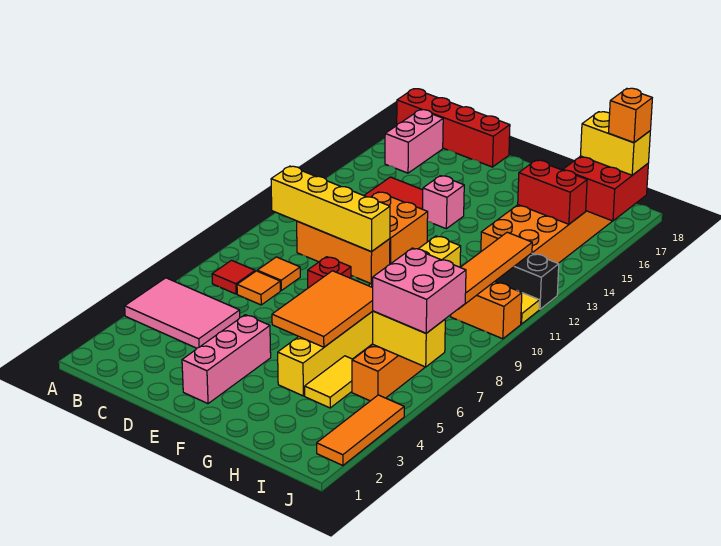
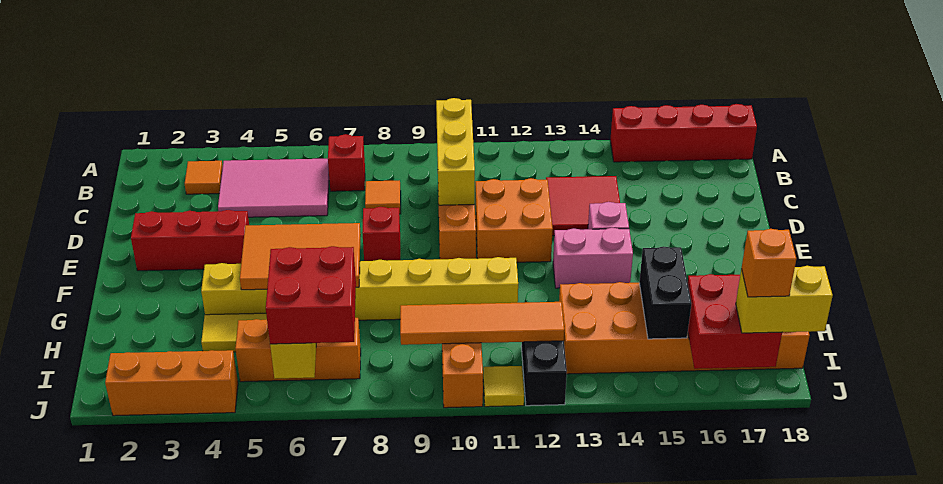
pink 2x3 tile [125,278,240,348] -> pink 2x3 tile turned to [218,159,329,217]
red 1x4 brick [397,89,510,167] -> red 1x4 brick turned to [610,104,757,162]
red 1x1 tile [212,260,255,294] -> red 1x1 brick [328,134,365,191]
yellow 1x4 brick [271,166,390,252] -> yellow 1x3 brick [436,98,475,205]
pink 1x2 brick [385,110,443,173] -> pink 1x2 brick moved to [553,228,633,288]
orange 1x1 tile [237,271,280,305] -> orange 1x1 tile moved to [185,161,223,194]
pink 1x3 brick [182,315,271,404] -> red 1x3 brick [131,210,249,271]
red 1x2 brick [518,160,587,224] -> black 1x2 brick [639,246,691,339]
pink 2x2 brick [372,248,466,333] -> red 2x2 brick [266,246,356,344]
yellow 1x2 brick [581,112,650,175] -> yellow 1x2 brick turned to [736,266,833,333]
orange 1x3 tile [317,395,404,466] -> orange 1x3 brick [105,350,238,416]

